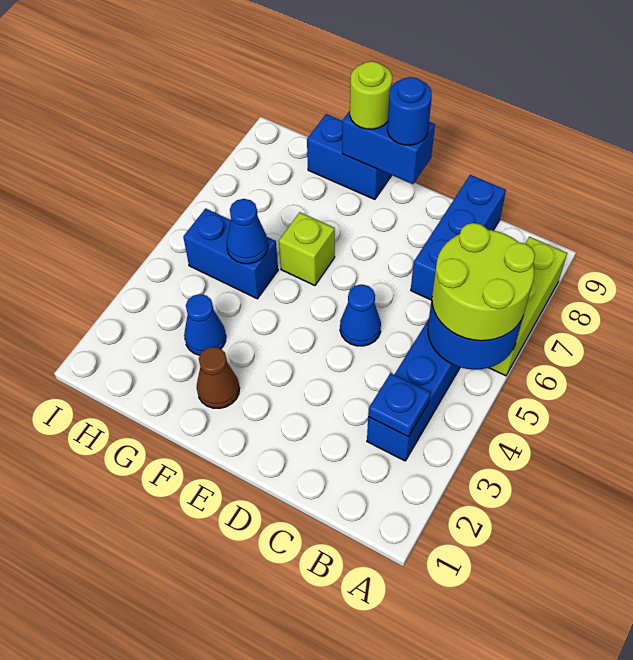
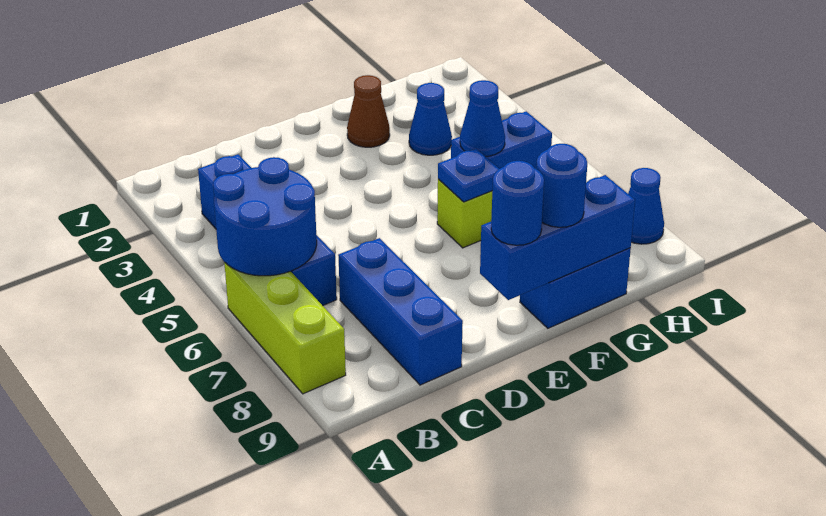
lime 2x2 round brick [432,223,535,341] -> none
blue 1x1 plate [368,373,431,437] -> blue 1x1 plate moved to [438,149,499,202]
blue 1x1 cone [340,284,381,346] -> blue 1x1 cone moved to [628,168,664,244]
blue 1x2 brick [342,111,435,184] -> blue 1x3 brick [480,175,635,300]
lime 1x1 round brick [350,61,392,129] -> blue 1x1 round brick [536,144,587,227]

